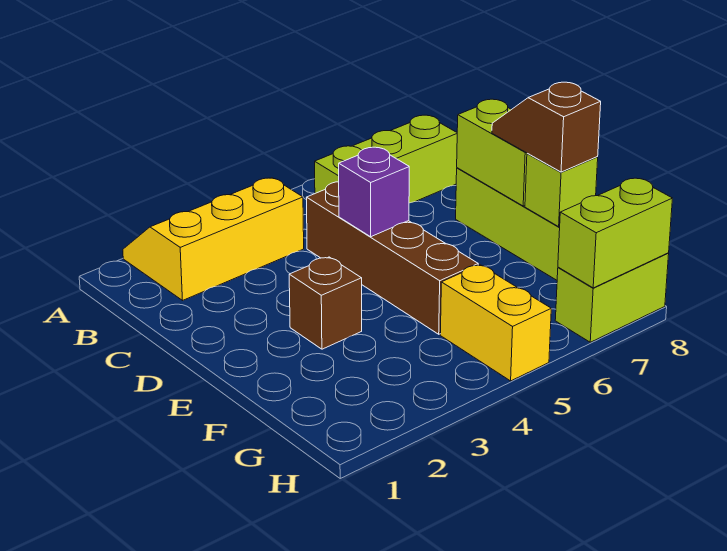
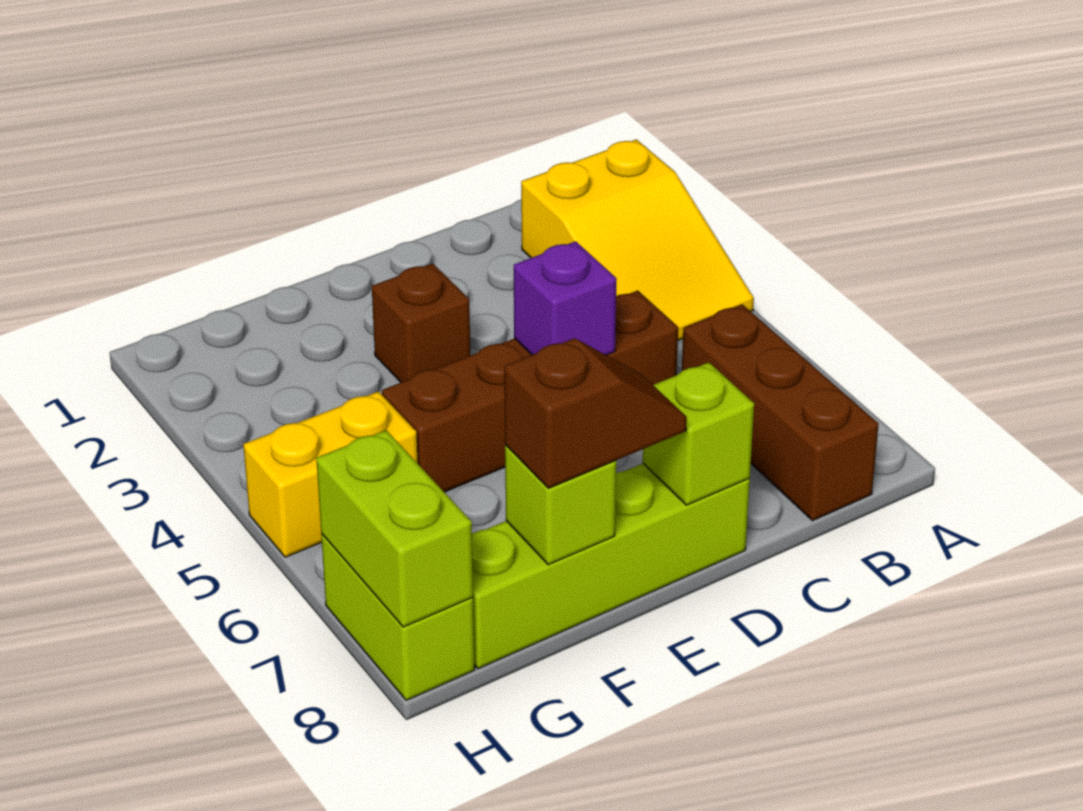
yellow 2x3 slope [123,178,304,300] -> yellow 2x3 slope turned to [521,139,754,340]
lime 1x3 brick [315,115,457,203] -> brown 1x3 brick [682,304,879,521]
lime 1x2 brick [457,99,527,206] -> lime 1x1 brick [643,362,754,505]

